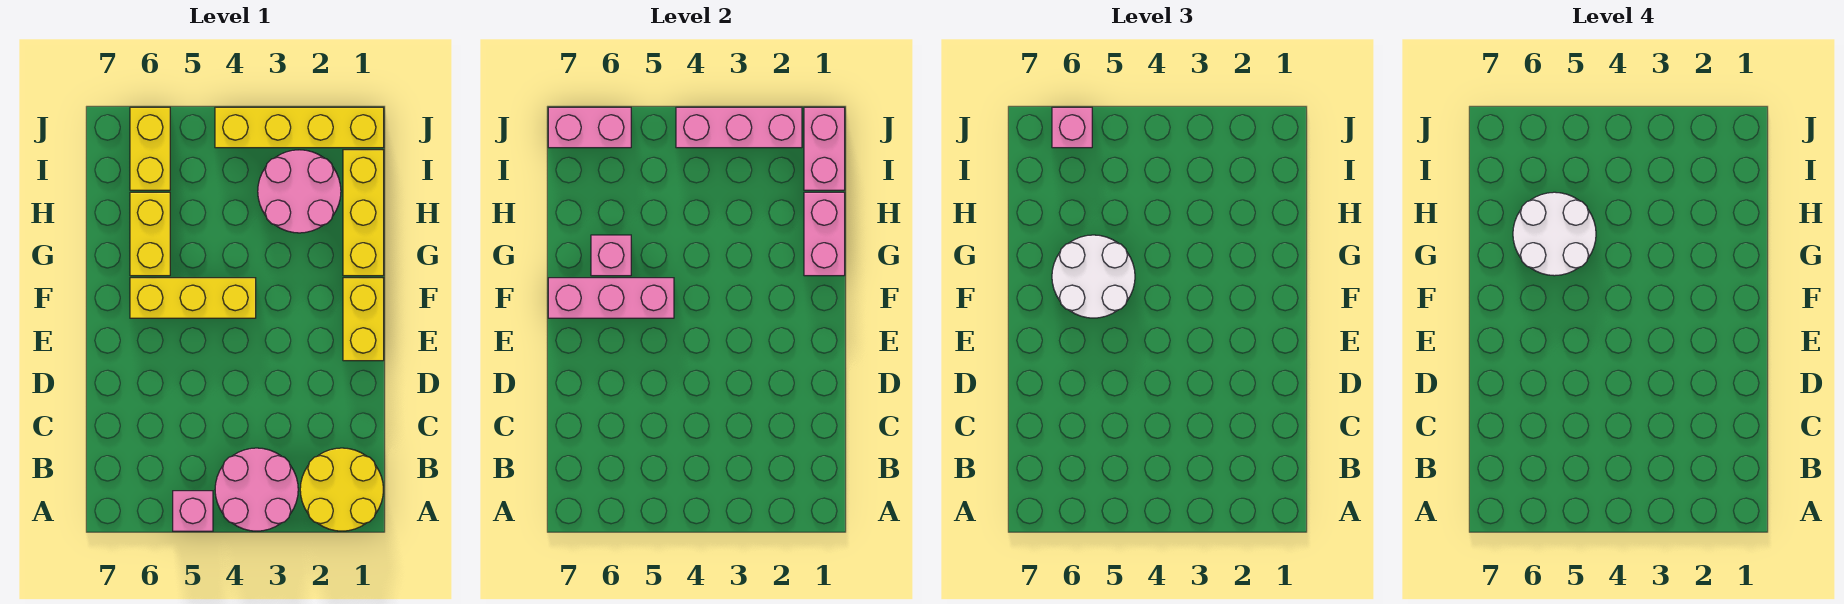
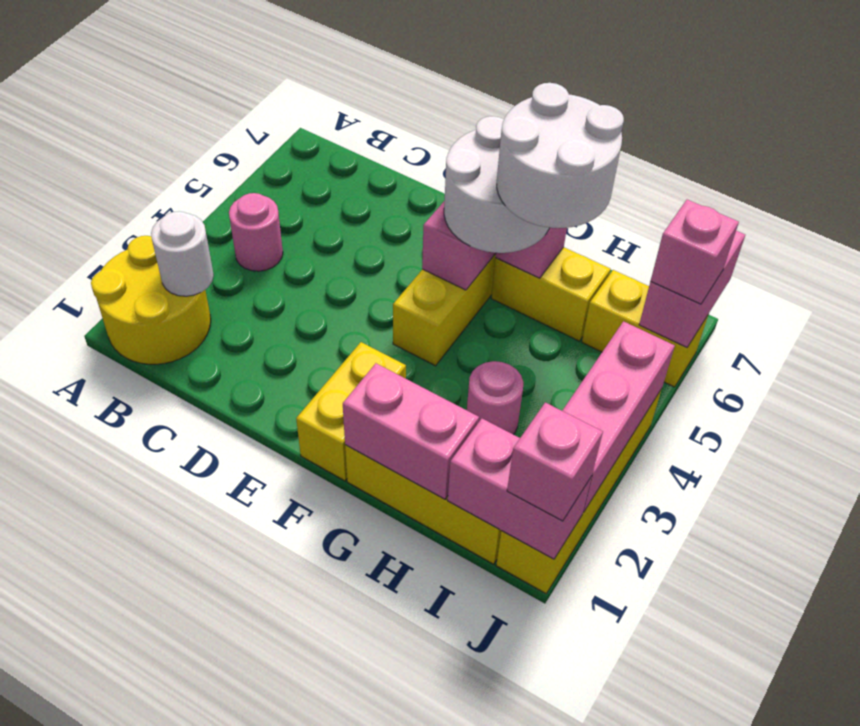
pink 2x2 round brick [215,448,298,531] -> pink 1x1 round brick [229,193,283,271]
pink 1x1 brick [173,491,213,531] -> pink 1x1 brick moved to [507,402,603,521]
none -> white 1x1 round brick [151,211,214,296]
yellow 1x2 brick [343,278,384,361] -> yellow 1x2 brick turned to [296,342,406,481]
pink 2x2 round brick [258,150,341,233] -> pink 1x1 round brick [467,361,523,435]

